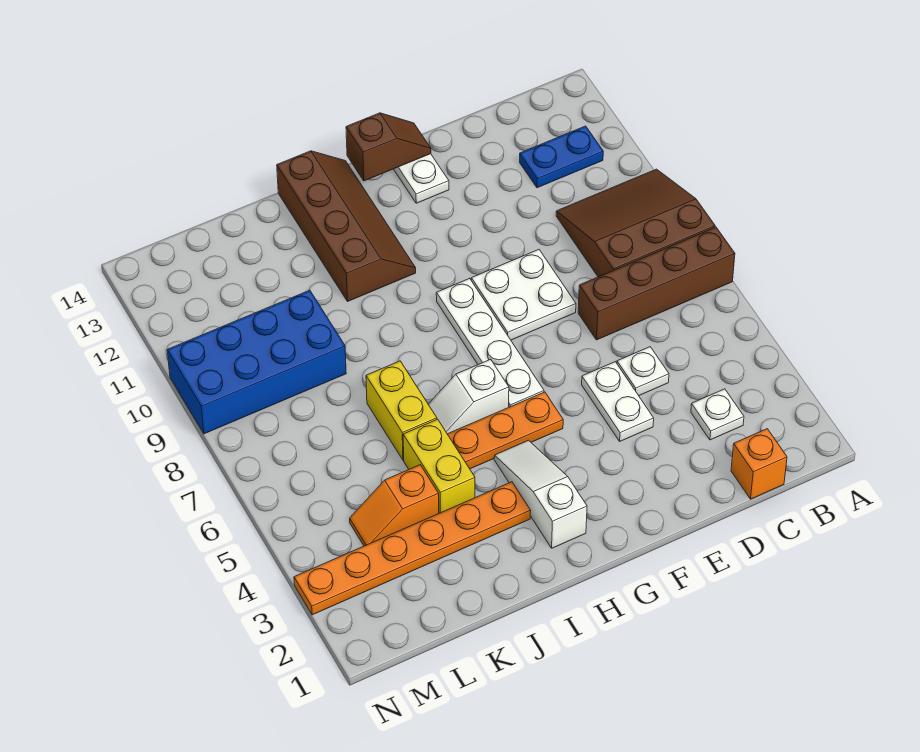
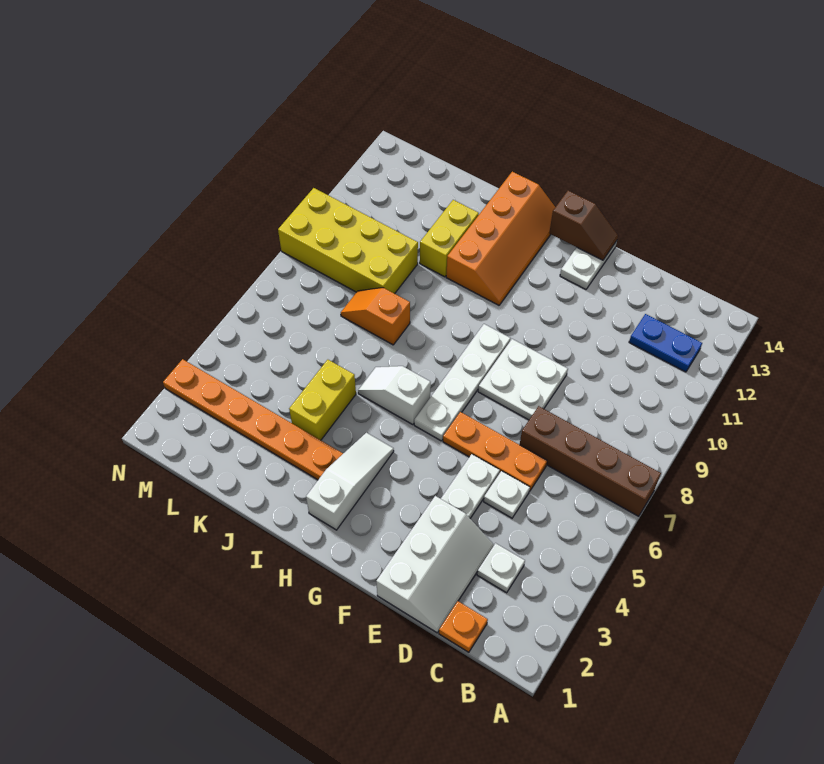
brown 3x3 slope [556,169,715,277] -> none
orange 1x1 brick [731,429,787,499] -> orange 1x1 plate [439,601,488,652]
none -> white 2x3 slope [376,496,494,633]
orange 1x3 plate [448,392,563,469] -> orange 1x3 plate moved to [443,412,547,491]
brown 2x4 slope [277,151,416,302] -> orange 2x4 slope [446,172,555,305]
yellow 1x2 brick [366,361,437,460] -> yellow 1x2 brick moved to [420,200,479,277]
orange 1x2 slope [350,465,439,546] -> orange 1x2 slope moved to [341,288,410,345]
blue 2x4 brick [167,290,346,434] -> yellow 2x4 brick [278,188,418,294]

